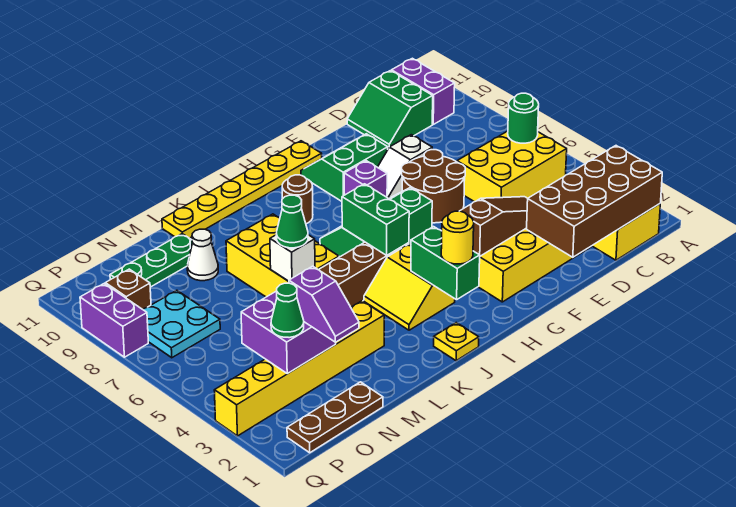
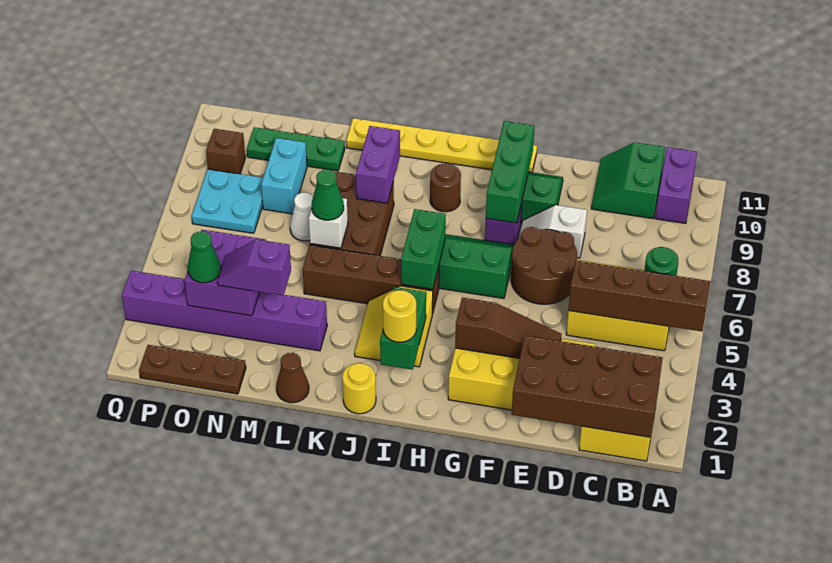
none -> brown 1x4 brick [568,260,711,331]
none -> green 1x3 brick [486,121,534,223]
yellow 1x1 plate [434,323,479,361] -> yellow 1x1 round brick [342,363,376,414]
yellow 2x3 brick [226,214,339,297] -> brown 2x3 brick [310,171,394,256]
none -> brown 1x1 cone [276,353,309,403]
yellow 1x6 brick [214,301,384,436] -> purple 1x6 brick [122,271,327,351]
white 1x1 cone [187,229,218,281] -> white 1x1 cone moved to [290,192,313,241]
purple 1x2 slope [289,266,359,342] -> purple 1x2 slope turned to [217,239,291,296]
none -> cyan 1x2 brick [261,138,307,214]
purple 1x2 brick [80,284,148,357] -> purple 1x2 brick moved to [356,126,400,203]

